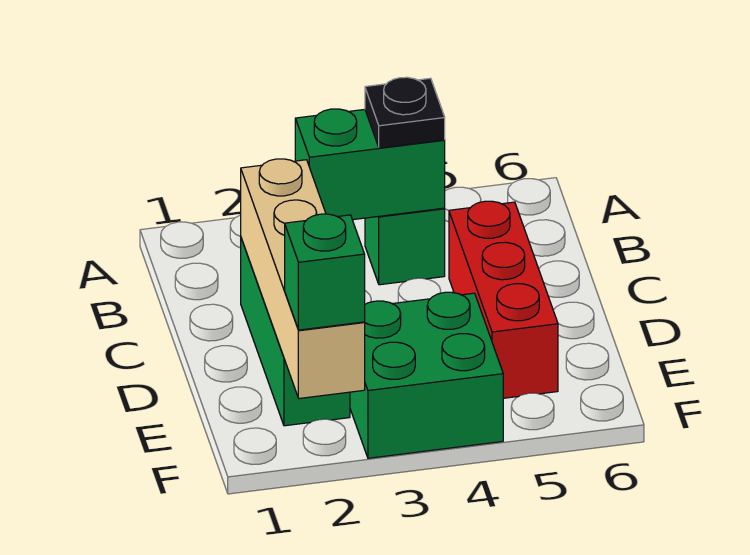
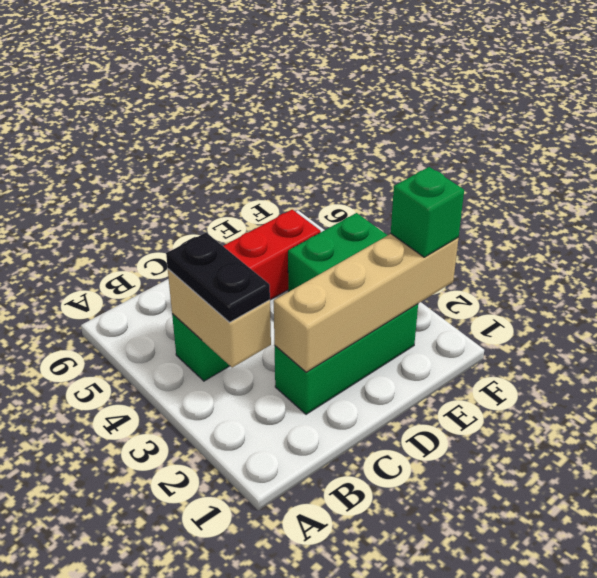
green 1x2 brick [295,109,445,220] -> tan 1x2 brick [168,269,271,368]
black 1x1 plate [365,77,445,148] -> black 1x2 plate [166,233,270,322]

